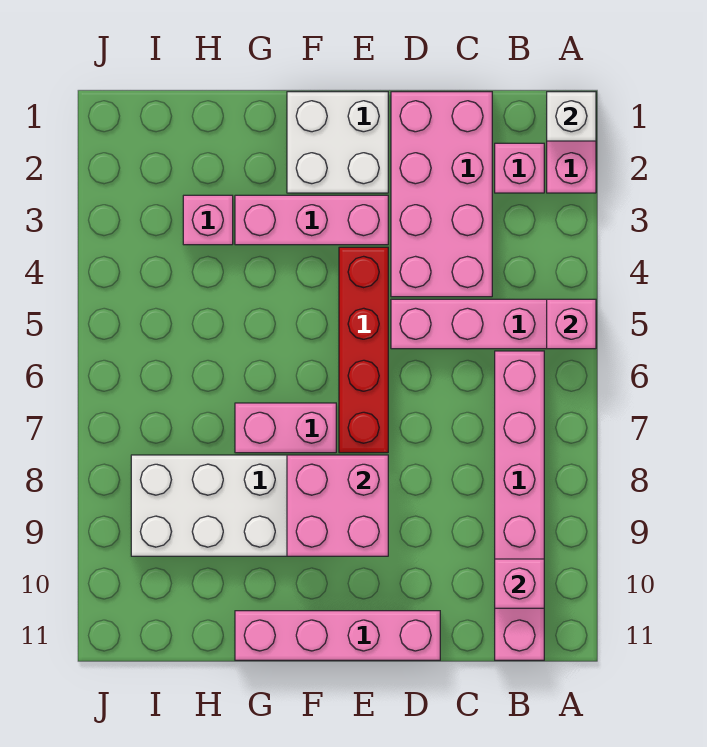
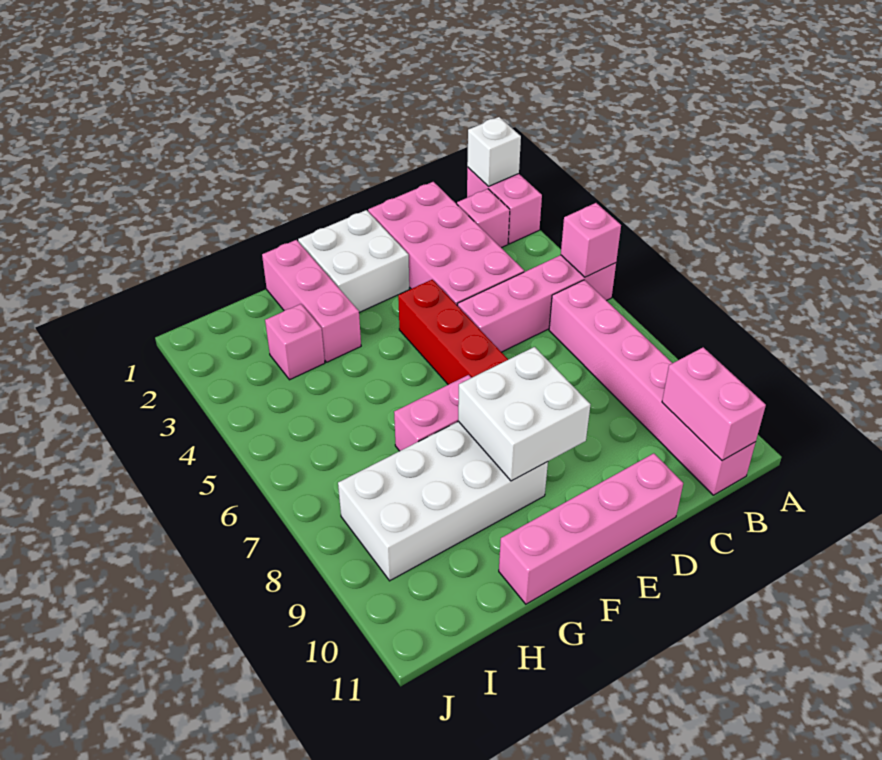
pink 1x1 brick [495,559,544,608] -> pink 1x2 brick [662,347,766,461]
pink 1x3 brick [235,195,388,245] -> pink 1x3 brick turned to [262,240,361,362]
pink 2x2 brick [287,455,388,556] -> white 2x2 brick [458,347,590,481]

